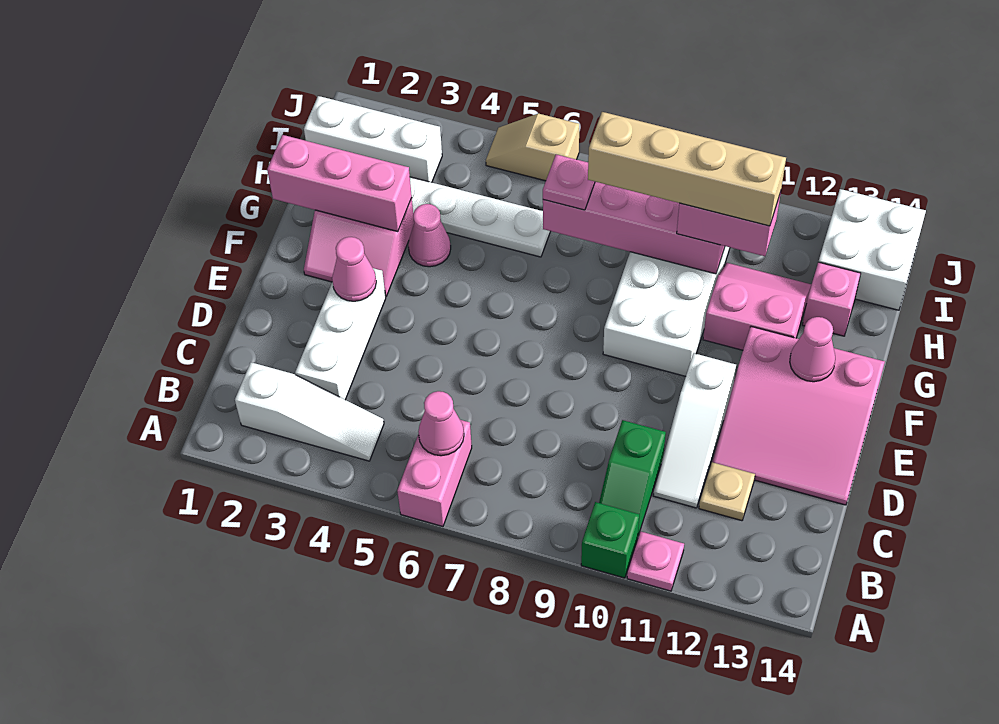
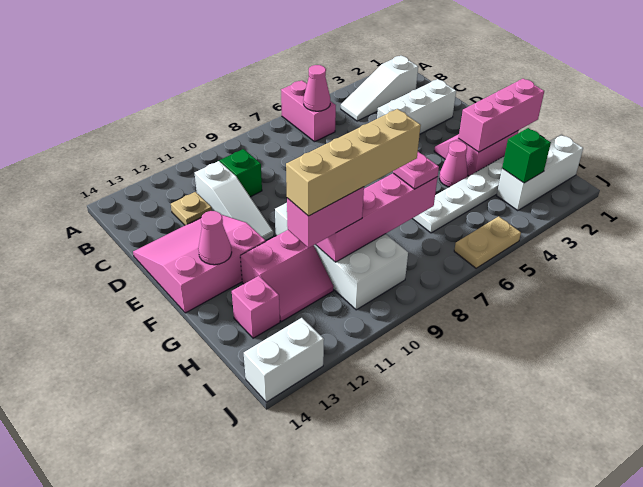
green 1x1 brick [581,502,639,578] -> green 1x1 brick moved to [502,128,551,183]
pink 1x1 plate [627,532,684,591] -> none
white 1x3 brick [295,268,386,400] -> white 1x3 brick turned to [377,79,456,134]
white 1x3 slope [653,353,736,508] -> white 1x3 slope turned to [195,161,274,240]
pink 1x1 cone [332,237,376,301] -> none
white 2x2 brick [819,189,926,310] -> white 1x2 brick [244,318,324,402]
tan 1x2 slope [486,114,579,181] -> tan 1x2 plate [454,216,521,268]

